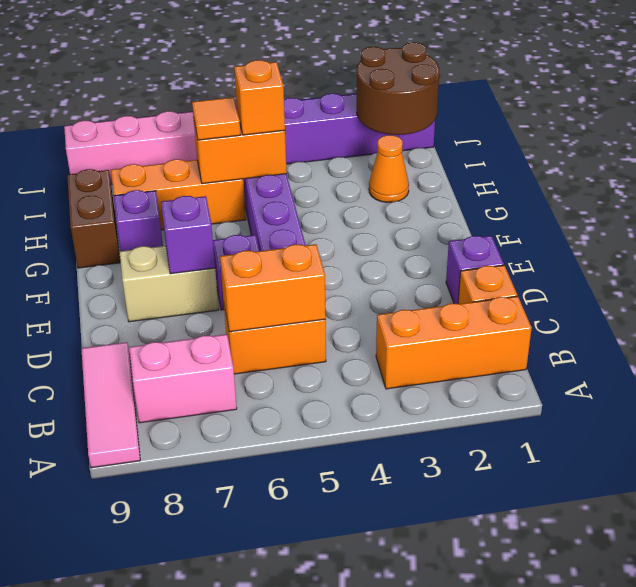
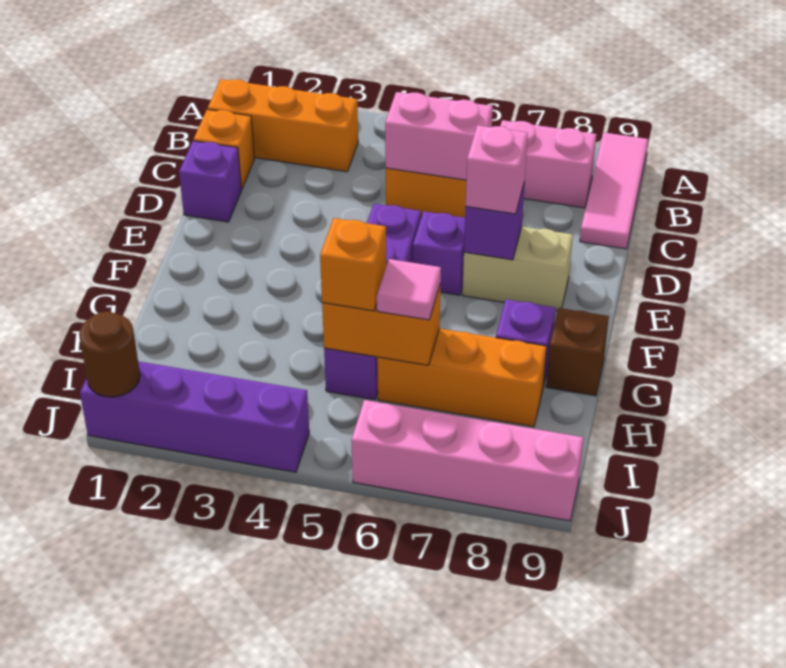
orange 1x2 brick [220,244,326,332] -> pink 1x2 brick [385,92,493,180]
none -> pink 1x1 brick [466,125,528,214]
brown 1x2 brick [67,169,120,268] -> brown 1x1 brick [546,308,609,396]
orange 1x1 cone [369,135,409,202] -> none
orange 1x1 tile [192,97,241,140] -> pink 1x1 tile [377,259,441,320]
brown 2x2 round brick [357,42,439,135] -> brown 1x1 round brick [79,312,140,397]

